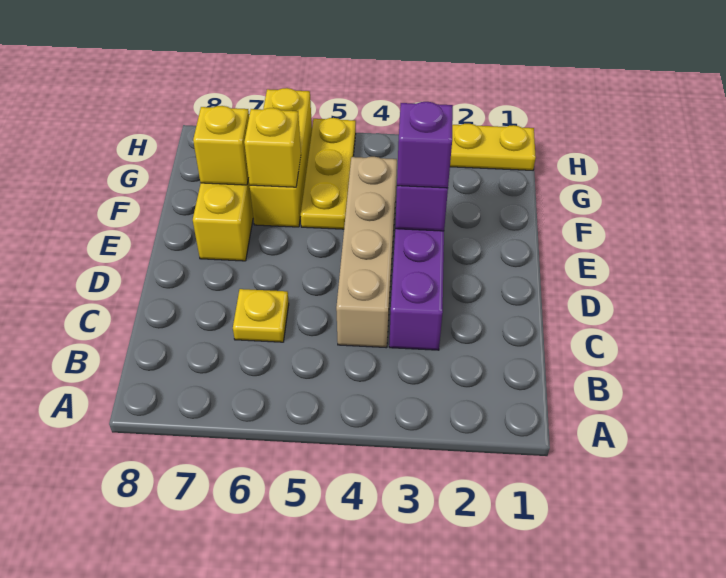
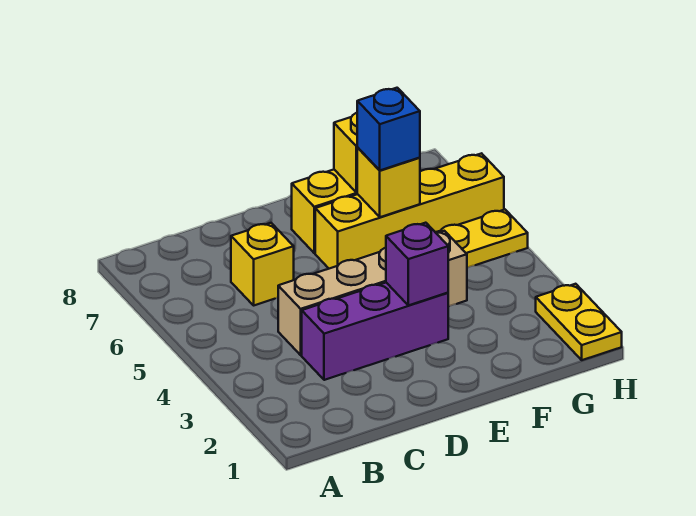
yellow 1x1 plate [233,289,289,342] -> yellow 1x1 brick [231,223,294,305]
purple 1x1 brick [397,102,453,188] -> none
yellow 1x3 brick [250,88,312,227] -> yellow 1x4 brick [315,153,504,269]
none -> blue 1x1 brick [357,88,420,170]

